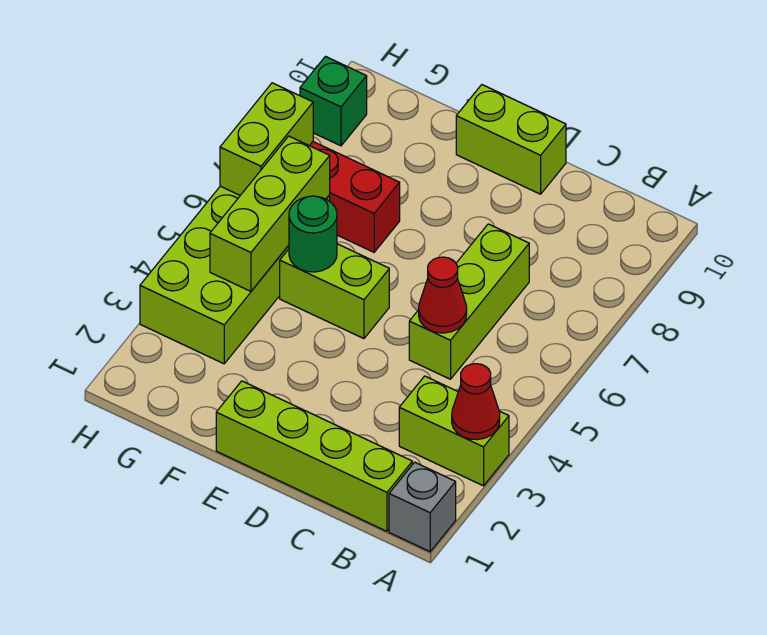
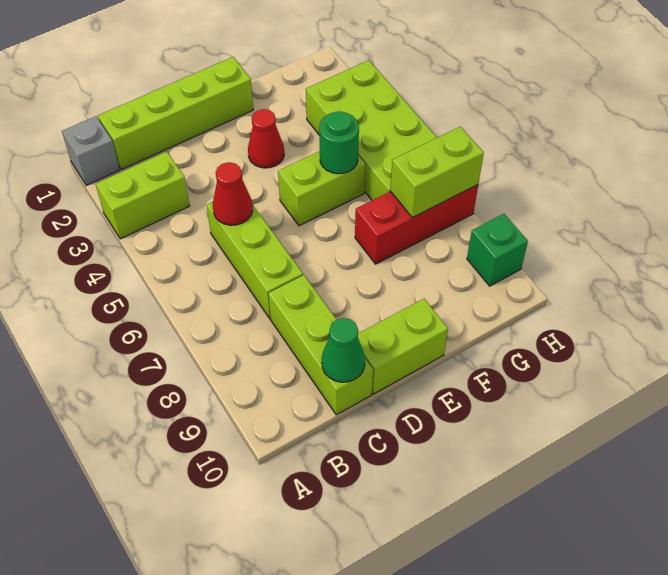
red 1x1 cone [452,364,500,440] -> red 1x1 cone moved to [248,109,284,168]
none -> green 1x1 cone [322,318,365,382]
lime 1x3 brick [210,136,330,291] -> lime 1x3 brick moved to [268,275,373,415]
lime 1x2 brick [220,83,313,195] -> lime 1x2 brick turned to [390,127,484,218]

